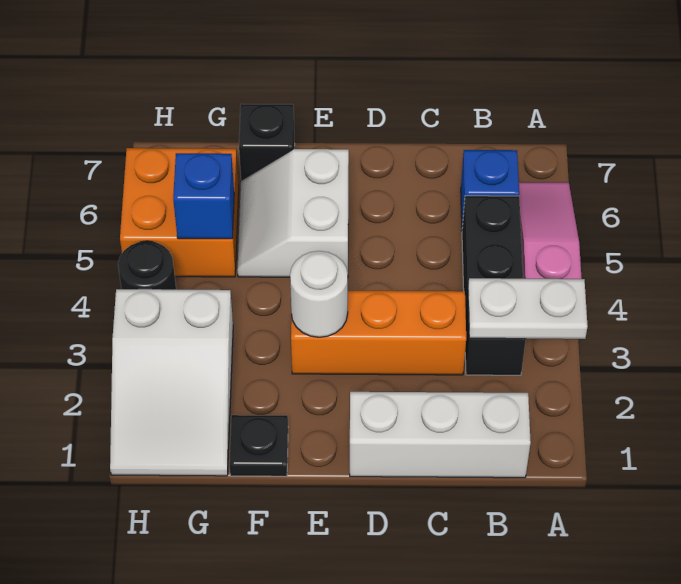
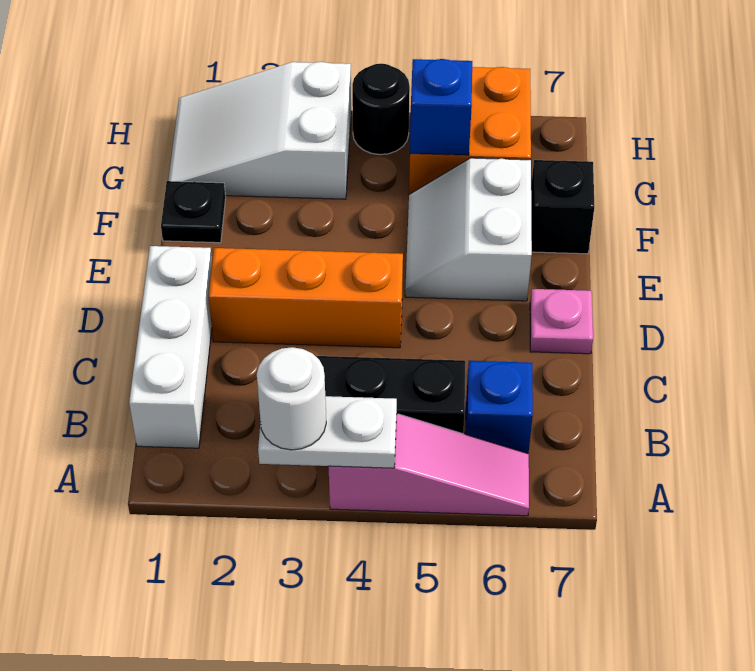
white 1x2 plate [468,278,588,339] -> white 1x2 plate turned to [258,396,397,468]
orange 1x3 brick [291,291,466,375] -> orange 1x3 brick turned to [208,248,403,348]
none -> pink 1x1 plate [530,289,593,354]
white 1x1 round brick [290,251,348,337] -> white 1x1 round brick moved to [257,347,326,450]
white 2x2 slope [237,149,349,277] -> white 2x2 slope turned to [405,158,532,301]

